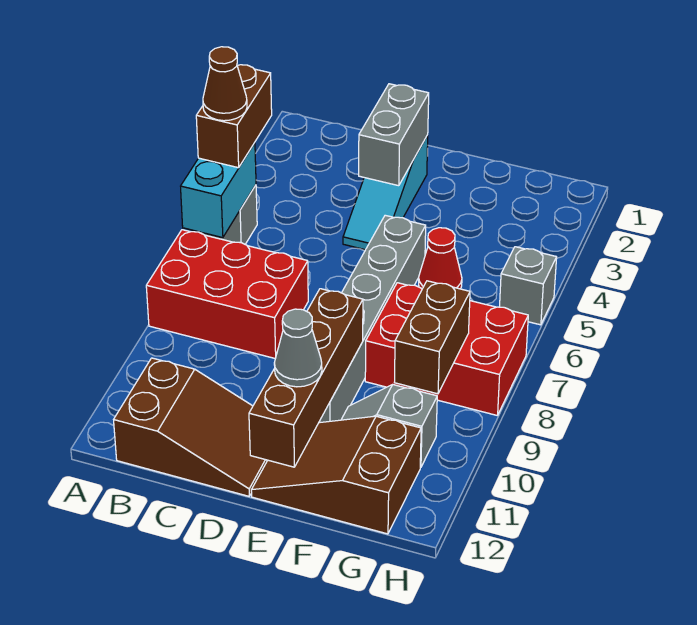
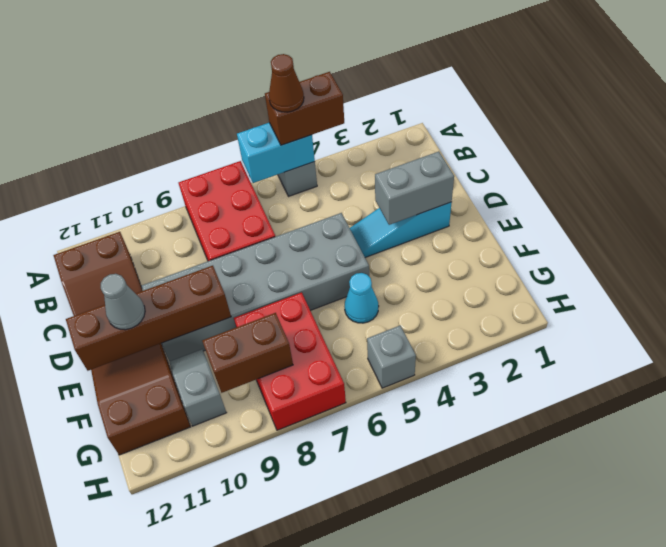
grey 1x6 brick [319,215,426,423] -> grey 2x6 brick [141,213,369,362]
red 1x1 cone [419,228,462,289] -> cyan 1x1 cone [345,273,379,323]

